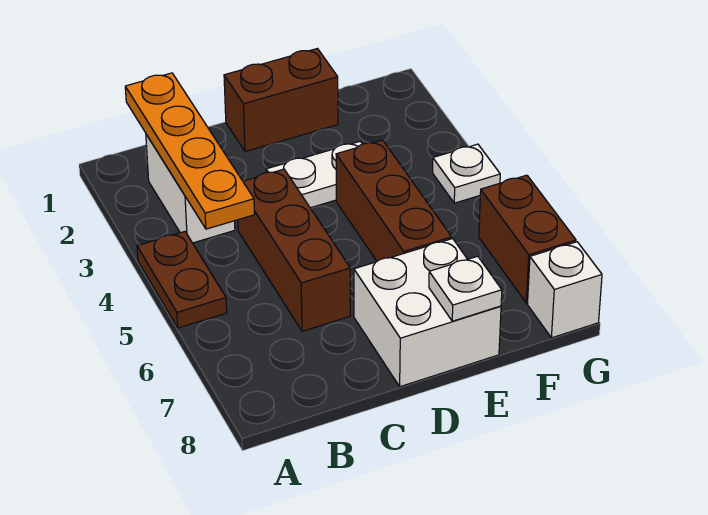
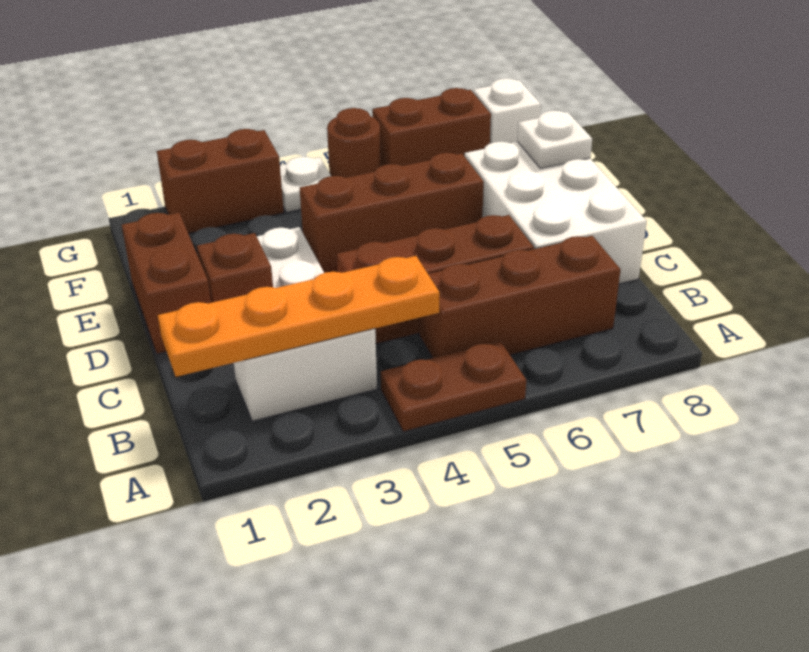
none -> brown 1x3 brick [419,236,621,358]
none -> brown 1x1 brick [197,233,273,303]
white 2x2 brick [354,239,501,387] -> white 2x3 brick [465,142,647,284]
none -> brown 1x2 brick [157,129,284,233]
none -> brown 1x1 round brick [327,108,381,178]

